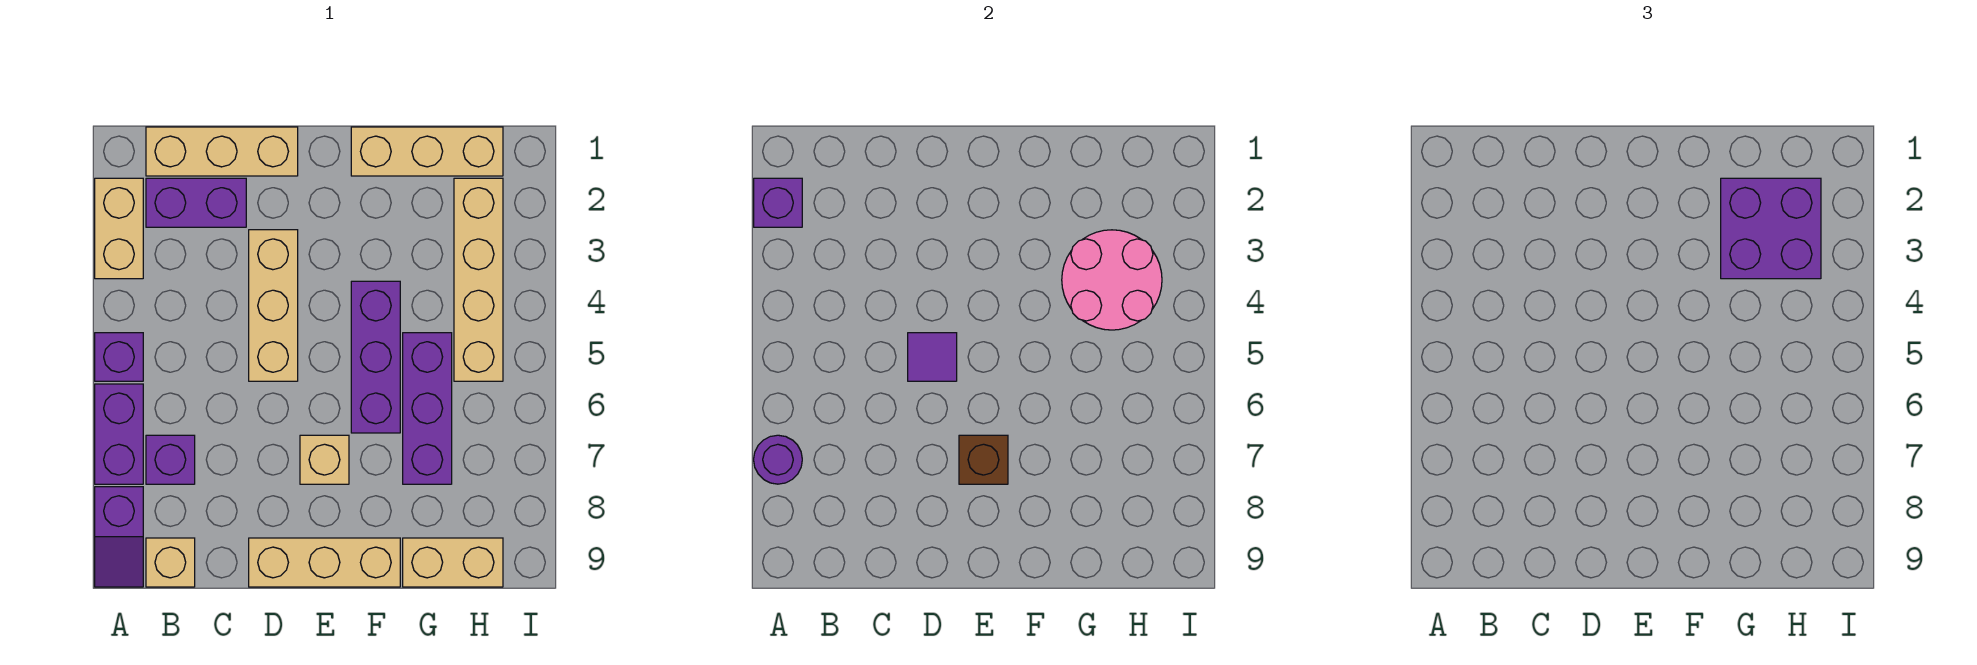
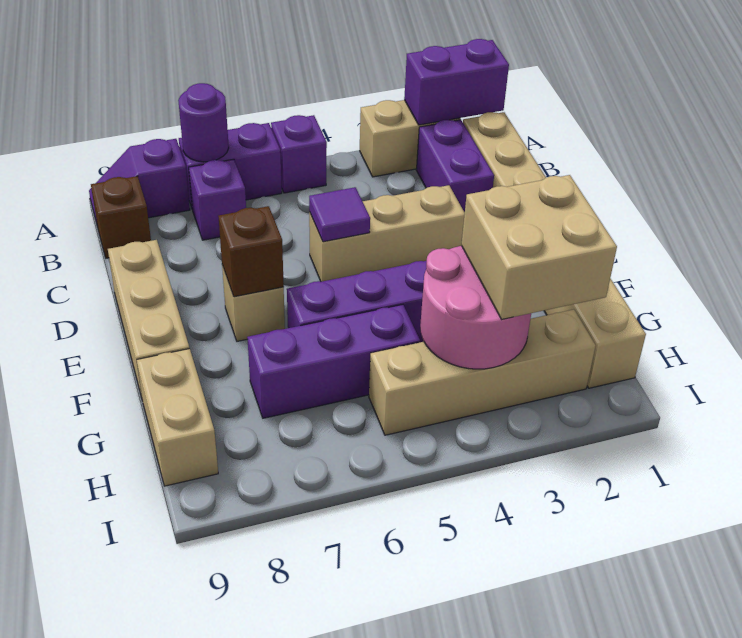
purple 1x1 brick [754,178,802,227] -> purple 1x2 brick [404,39,509,125]
tan 1x1 brick [146,538,195,587] -> brown 1x1 brick [91,176,151,258]
purple 2x2 brick [1721,178,1821,279] -> tan 2x2 brick [461,175,617,319]

